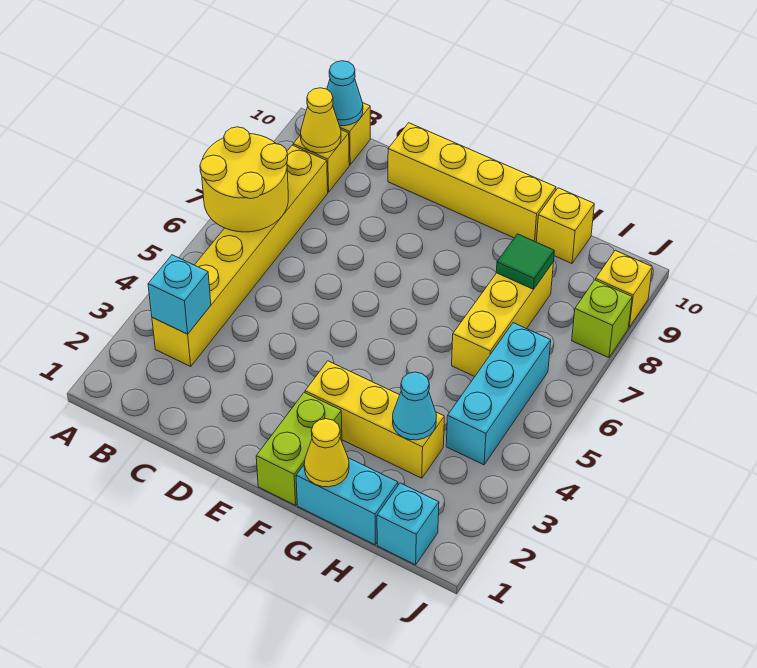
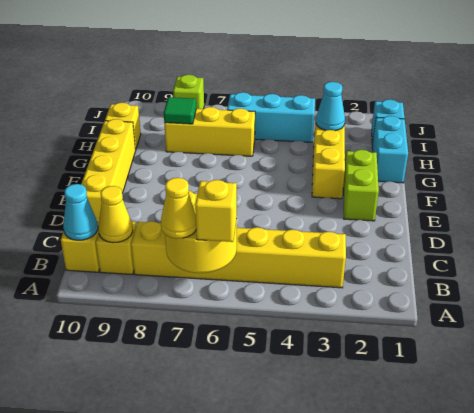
cyan 1x1 brick [148,255,211,334] -> none
lime 1x2 brick [256,393,342,505] -> lime 1x2 brick turned to [343,150,379,221]
yellow 1x1 cone [304,419,349,487] -> yellow 1x1 cone moved to [161,178,196,239]
yellow 1x1 brick [595,250,652,327] -> yellow 1x1 brick moved to [195,180,237,242]

